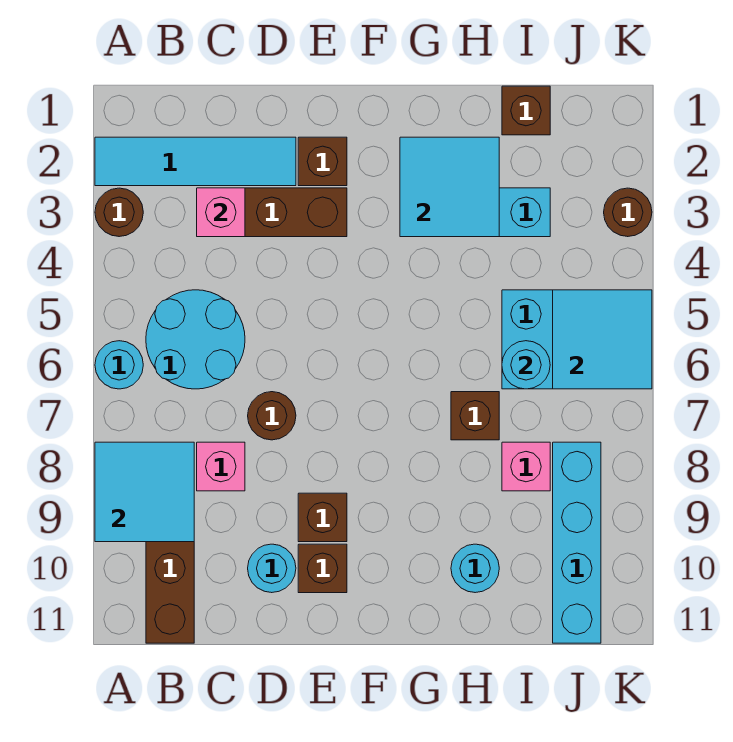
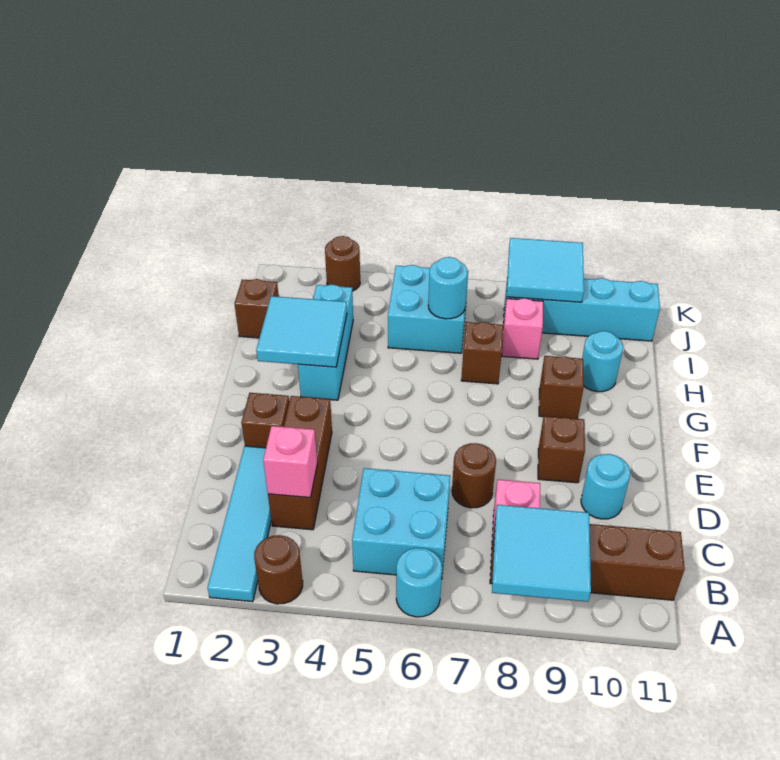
cyan 2x2 round brick [146,290,245,389] -> cyan 2x2 brick [352,468,450,575]
brown 1x1 brick [298,544,347,593] -> brown 1x1 brick moved to [539,356,584,419]
cyan 2x2 tile [553,290,652,389] -> cyan 2x2 tile moved to [507,238,584,302]

